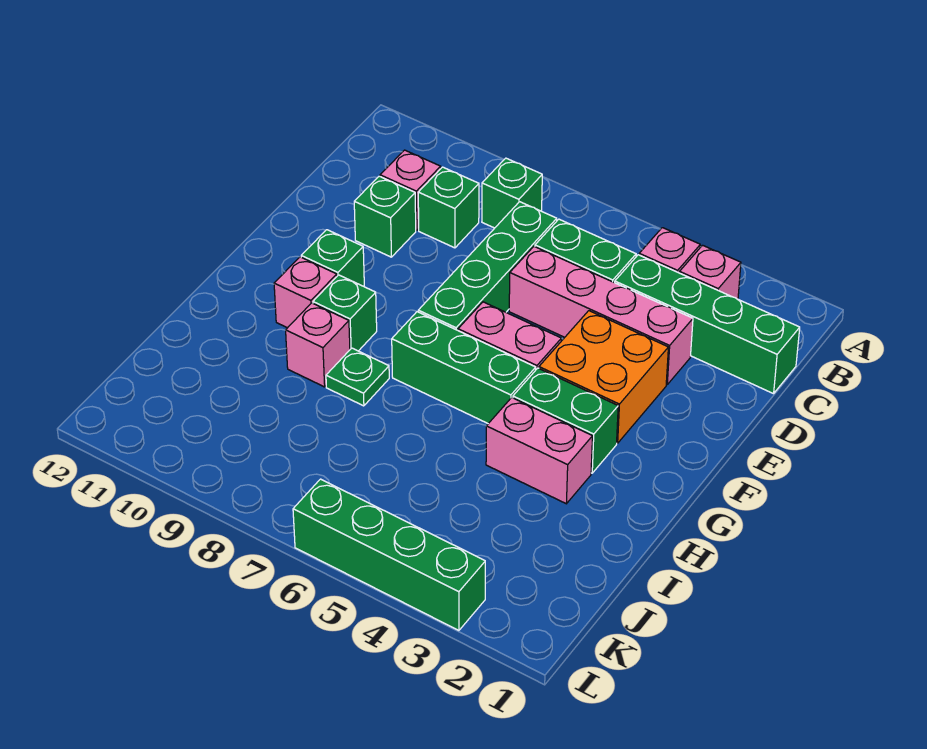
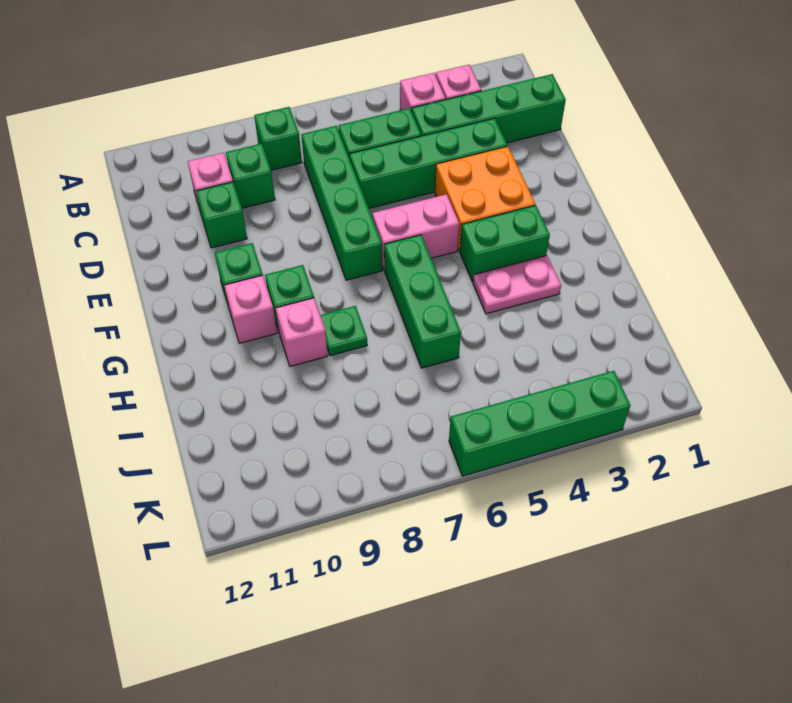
pink 1x4 brick [509,247,693,385] -> green 1x4 brick [349,118,507,208]
green 1x3 brick [392,312,536,424] -> green 1x3 brick turned to [384,235,461,368]
pink 1x2 brick [486,398,593,504] -> pink 1x2 plate [473,255,561,314]

